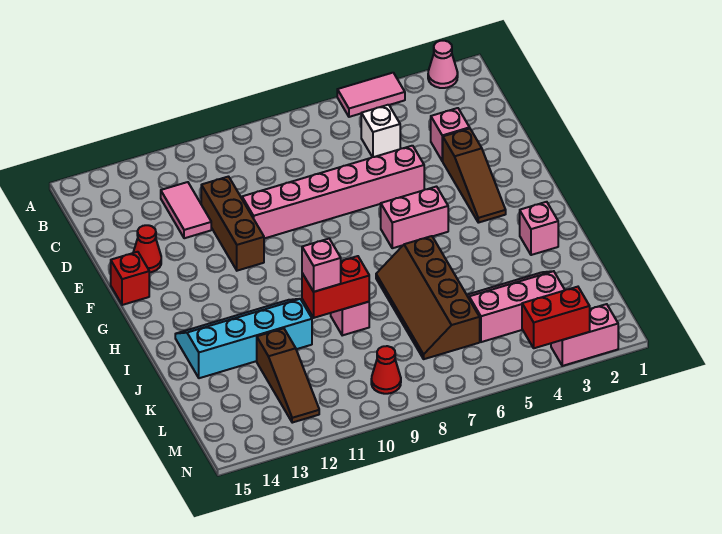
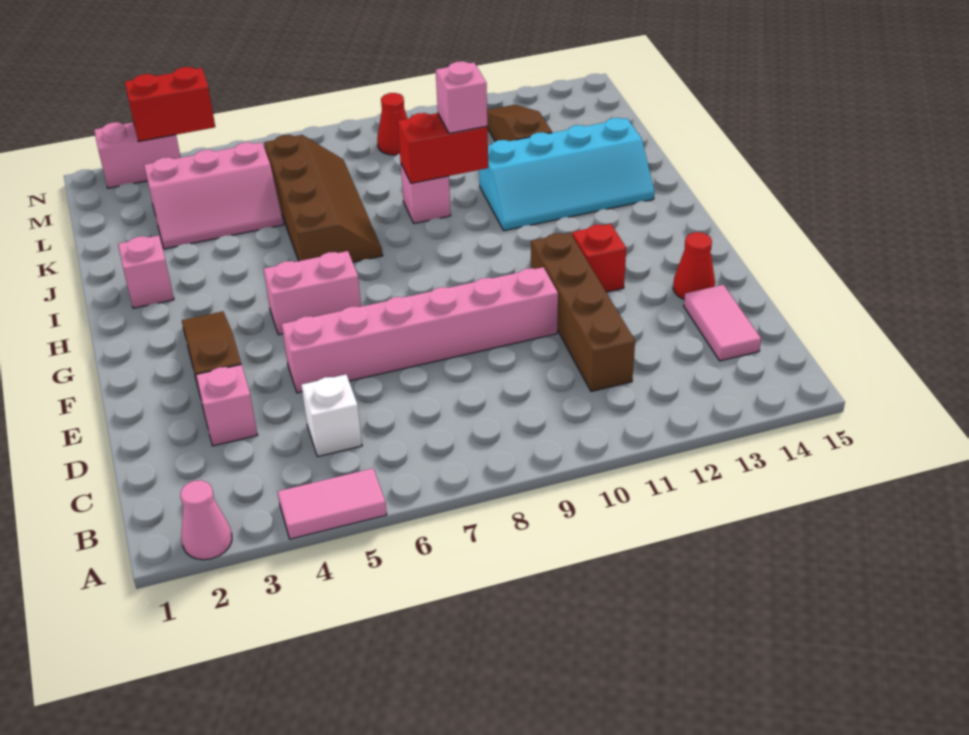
pink 1x2 tile [161,182,211,238] -> pink 1x2 tile moved to [684,285,761,361]
brown 1x3 brick [201,177,264,271] -> brown 1x4 brick [531,233,635,392]
red 1x1 brick [111,252,149,305] -> red 1x1 brick moved to [572,224,626,292]

